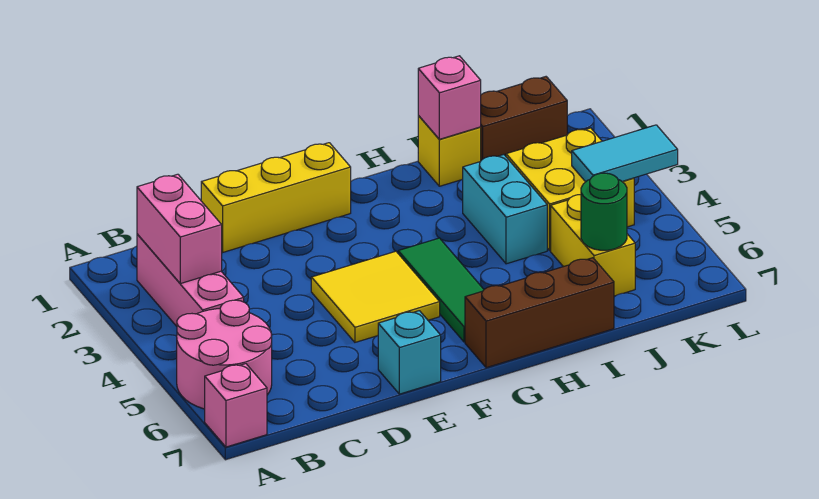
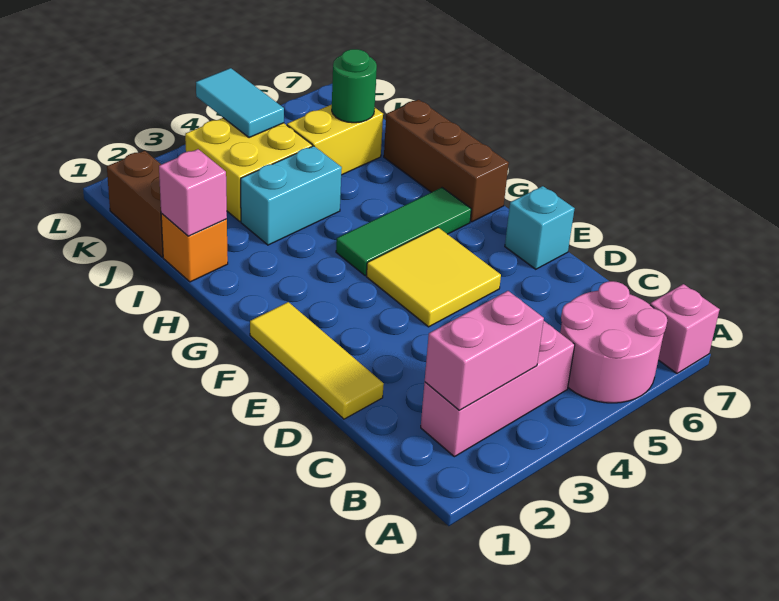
yellow 1x3 brick [201,143,351,252] -> yellow 1x3 tile [250,302,384,419]
yellow 1x1 brick [418,116,481,186] -> orange 1x1 brick [161,214,228,282]

